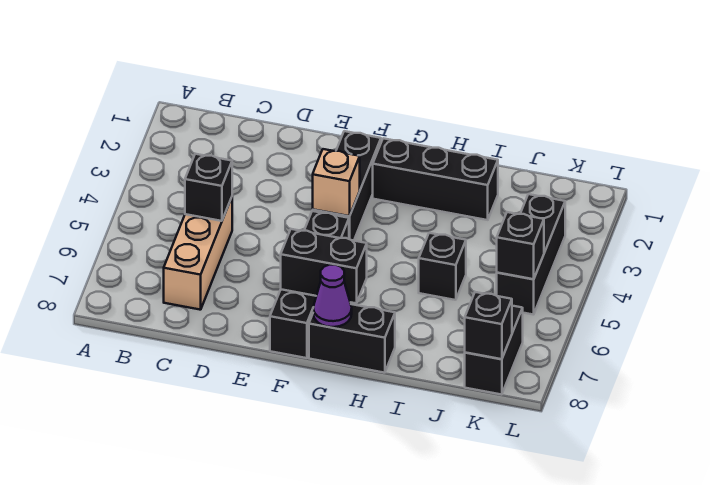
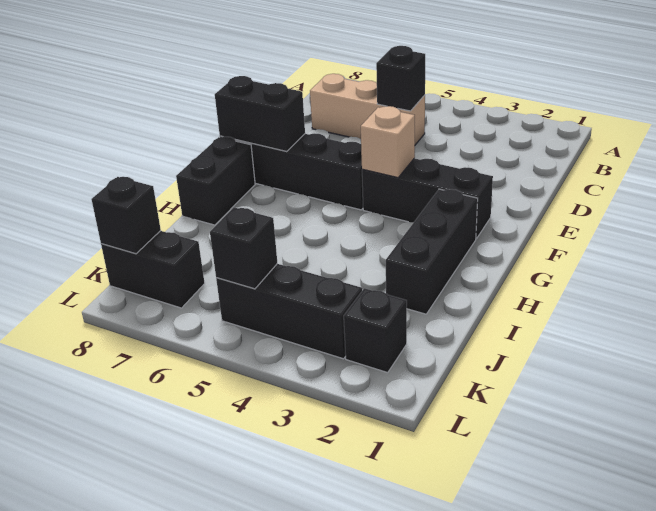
black 1x2 brick [281,229,367,303] -> black 1x2 brick turned to [215,76,305,152]
purple 1x1 cone [313,265,352,327] -> none
black 1x1 brick [419,233,466,300] -> black 1x1 brick moved to [344,288,407,373]

